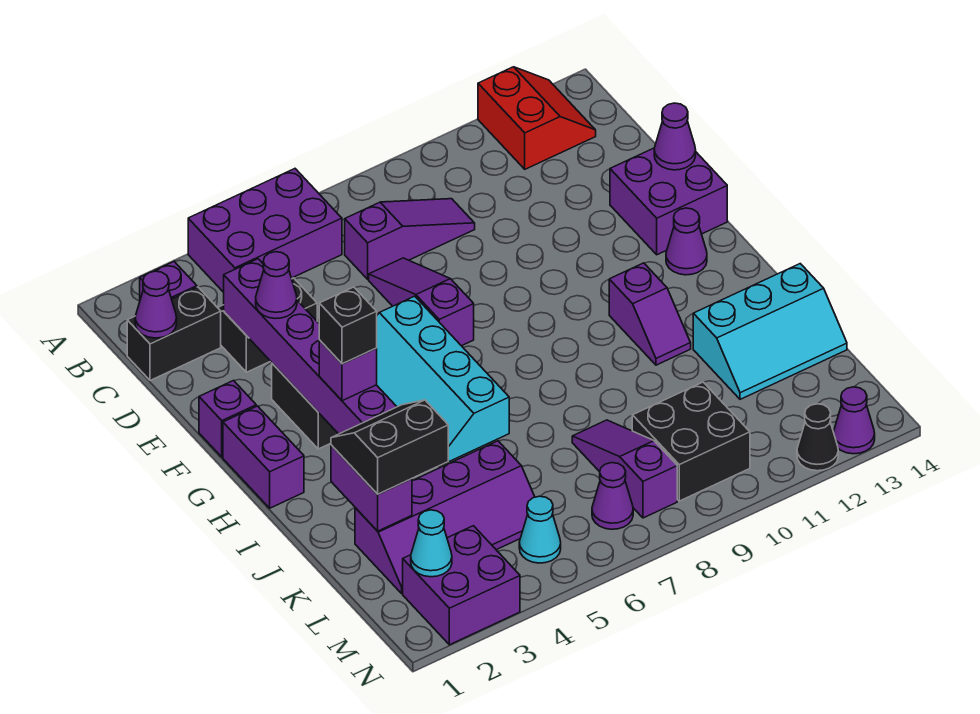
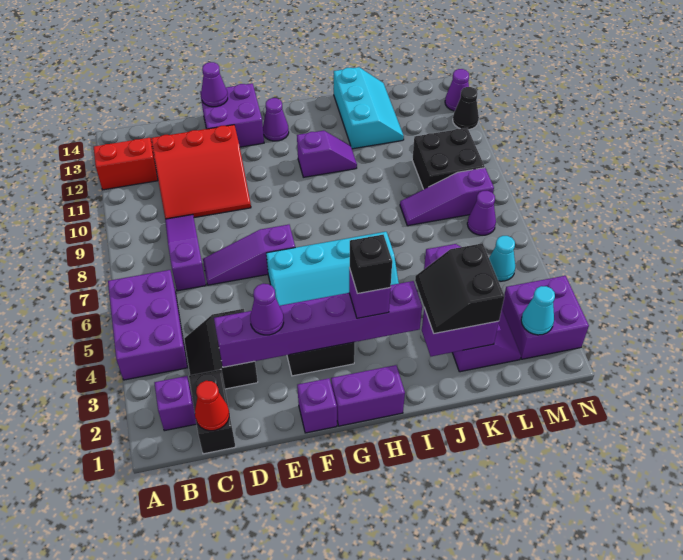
purple 1x1 cone [135,271,177,338] -> red 1x1 cone [195,381,229,431]
none -> red 3x3 slope [151,125,251,219]

